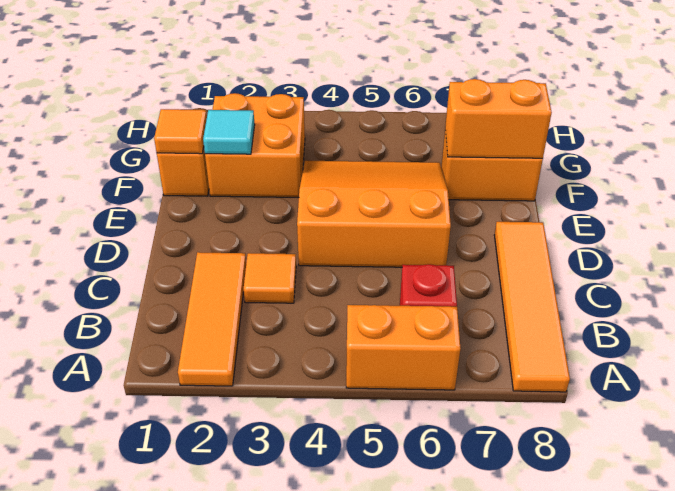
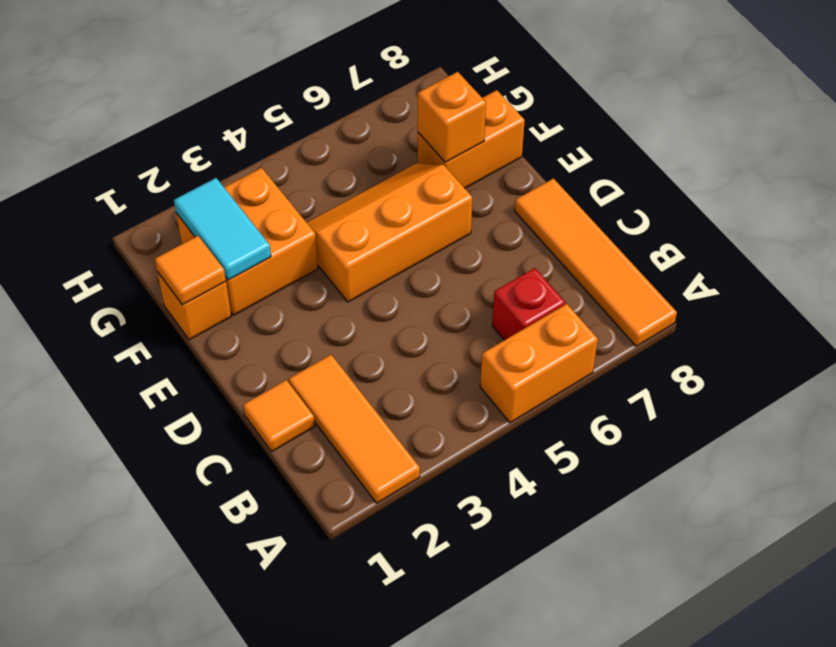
orange 1x1 tile [243,253,296,303] -> orange 1x1 tile moved to [243,380,315,451]
orange 3x3 slope [297,161,451,267] -> orange 2x3 slope [306,164,472,302]
cyan 1x1 tile [203,110,255,154] -> cyan 1x2 tile [174,178,271,280]
orange 1x2 brick [445,79,552,158] -> orange 1x1 brick [418,72,486,162]

